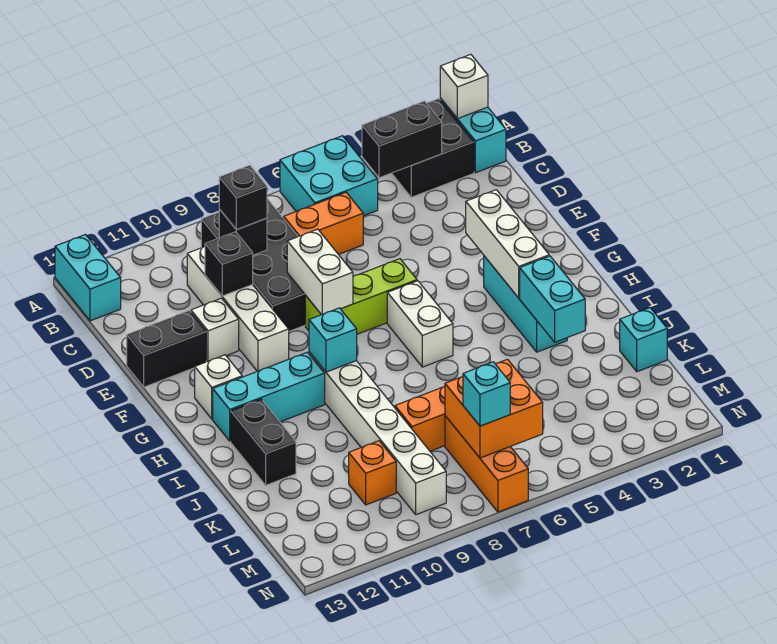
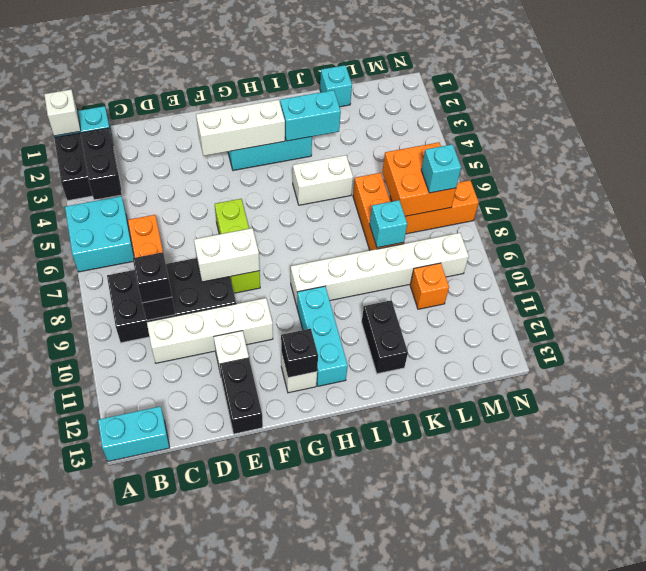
black 1x1 brick [205,232,253,296] -> black 1x1 brick moved to [281,329,318,378]
white 1x2 brick [387,281,453,367] -> white 1x2 brick moved to [293,155,353,205]
cyan 1x1 brick [309,308,357,372] -> cyan 1x1 brick moved to [370,200,407,248]
black 1x2 brick [231,399,296,485] -> black 1x2 brick turned to [362,300,408,374]

